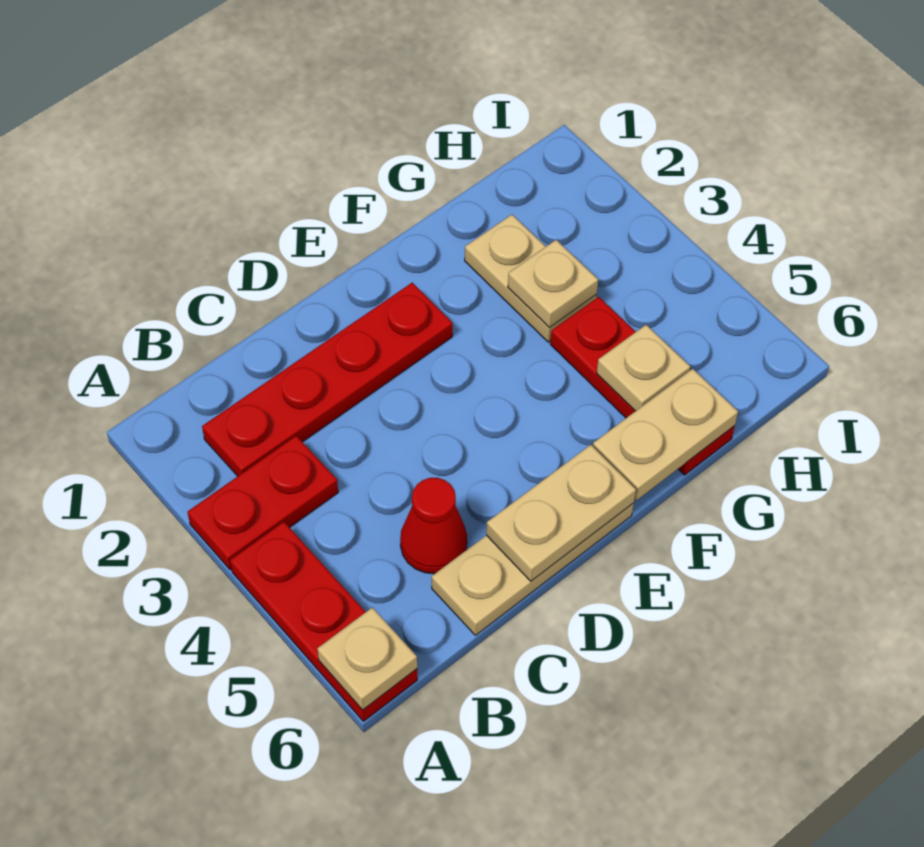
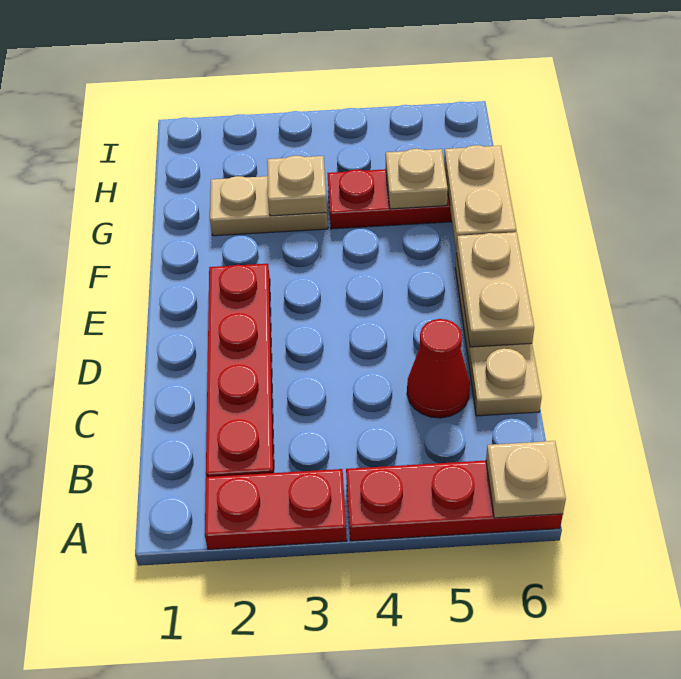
red 1x2 plate [188,436,338,570] -> red 1x2 plate turned to [205,469,347,549]

